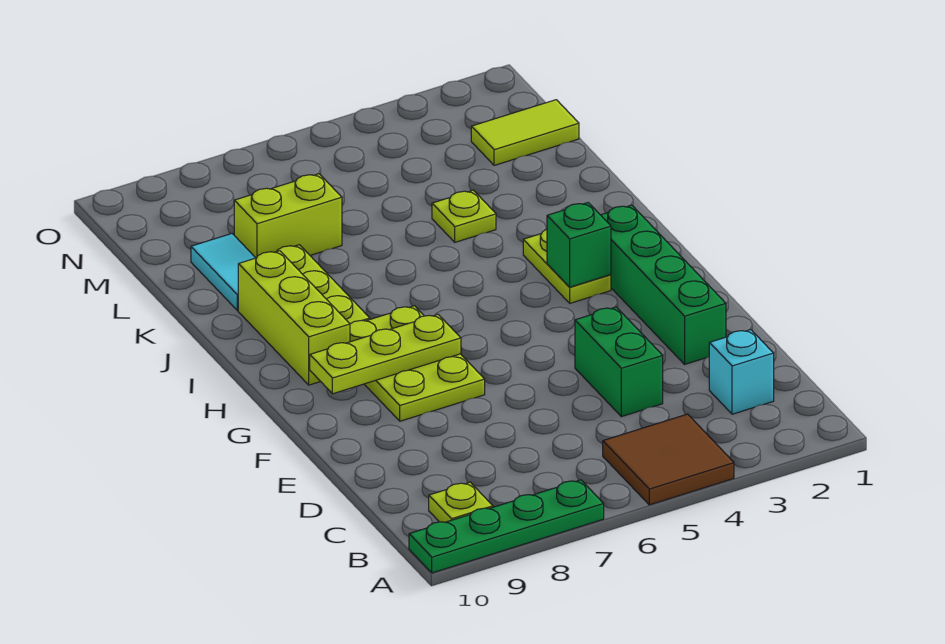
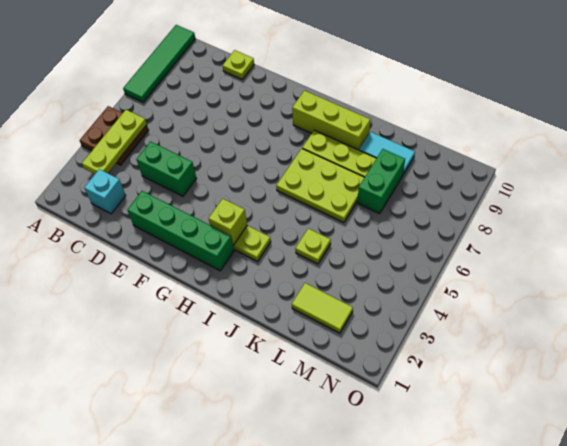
brown 2x2 tile [603,414,734,505] -> brown 2x2 plate [80,106,148,165]
green 1x4 plate [409,480,604,573] -> green 1x4 tile [123,25,195,102]
lime 1x1 plate [429,482,493,522] -> lime 1x1 plate moved to [223,50,254,79]
lime 2x3 plate [350,306,485,421] -> lime 2x3 plate moved to [276,149,365,223]
lime 1x3 plate [310,314,461,394] -> lime 1x3 plate moved to [82,110,147,174]
green 1x1 brick [547,203,611,287] -> lime 1x1 brick [209,199,247,245]
lime 1x2 brick [234,174,342,258] -> green 1x2 brick [358,149,405,214]
lime 1x2 tile [471,100,579,165] -> lime 1x2 tile turned to [292,283,353,333]

